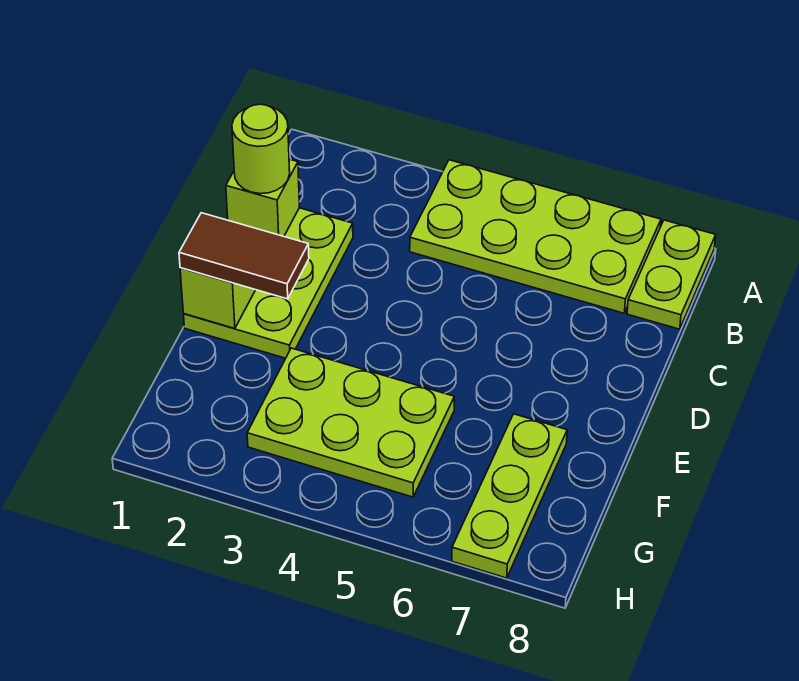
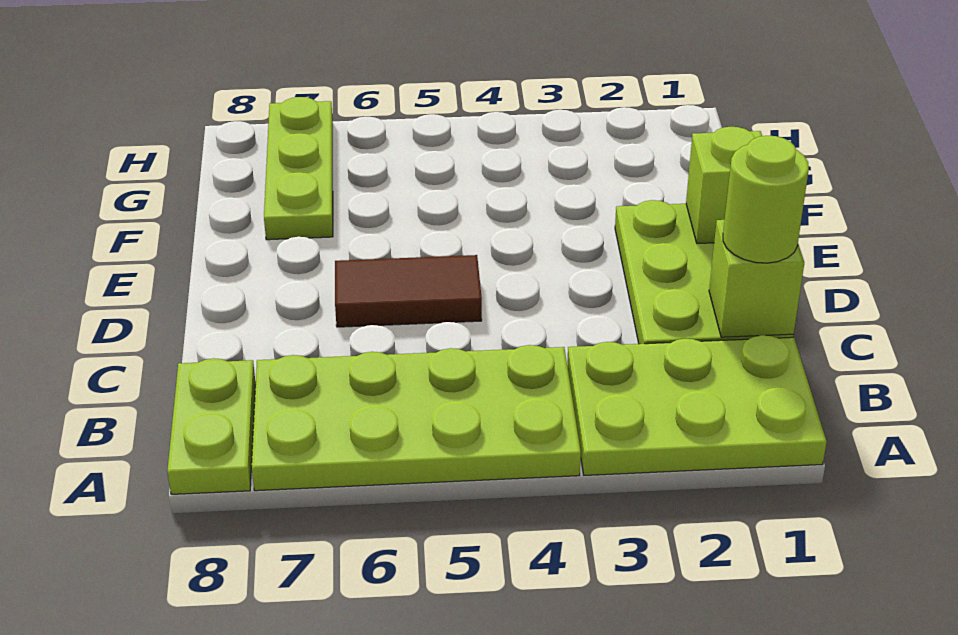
brown 1x2 tile [179,213,309,299] -> brown 1x2 tile moved to [335,255,482,327]
lime 2x3 plate [247,348,454,497] -> lime 2x3 plate moved to [567,335,827,475]

